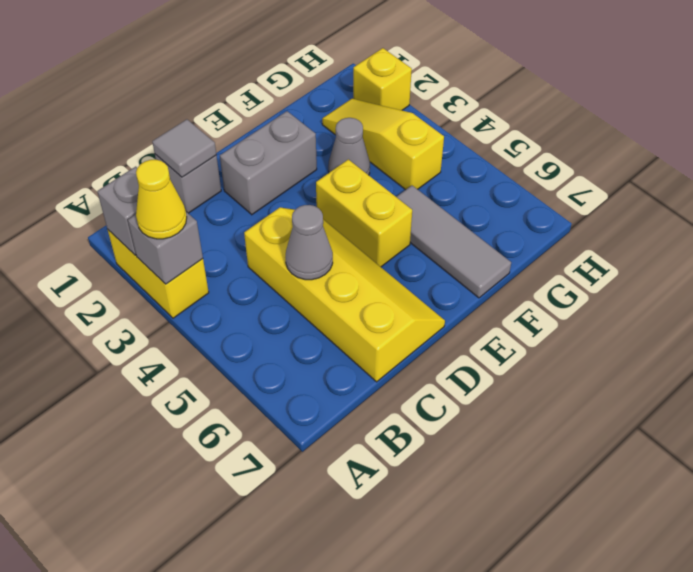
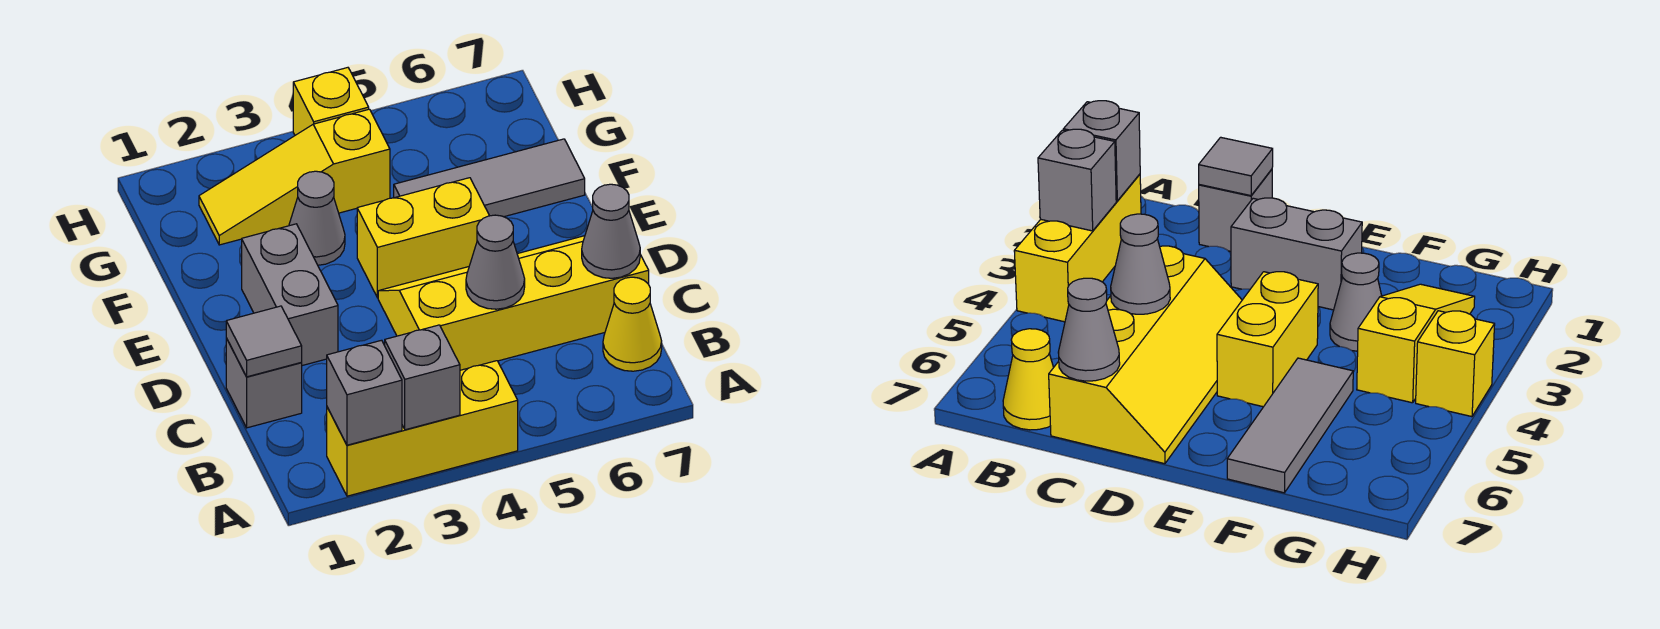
yellow 1x2 brick [108,230,209,318] -> yellow 1x3 brick [327,361,518,496]
yellow 1x1 cone [136,160,187,239] -> yellow 1x1 cone moved to [603,277,662,371]
none -> grey 1x1 cone [582,184,640,278]
yellow 1x1 brick [353,48,412,110] -> yellow 1x1 brick moved to [293,68,369,135]

